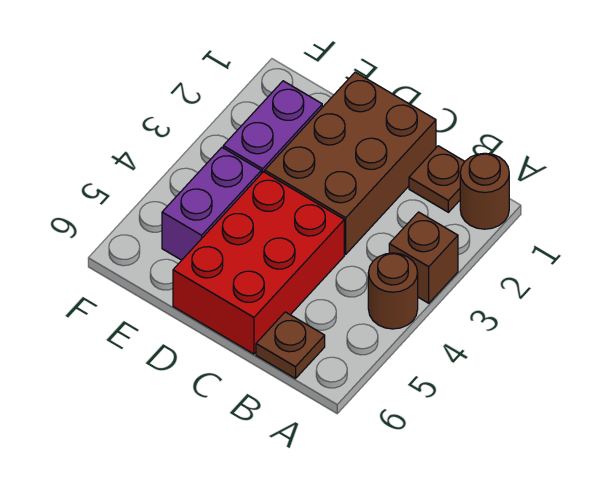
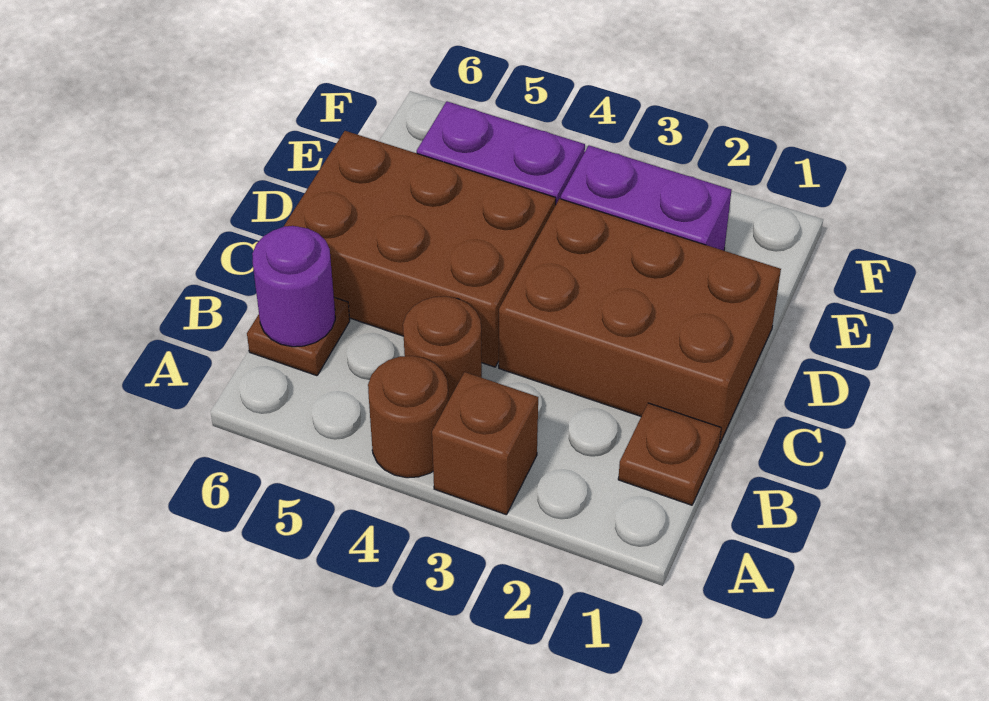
brown 1x1 round brick [460,153,509,229] -> brown 1x1 round brick moved to [403,296,482,401]
none -> purple 1x1 round brick [252,226,335,347]
red 2x3 brick [173,172,344,354] -> brown 2x3 brick [284,131,556,367]

